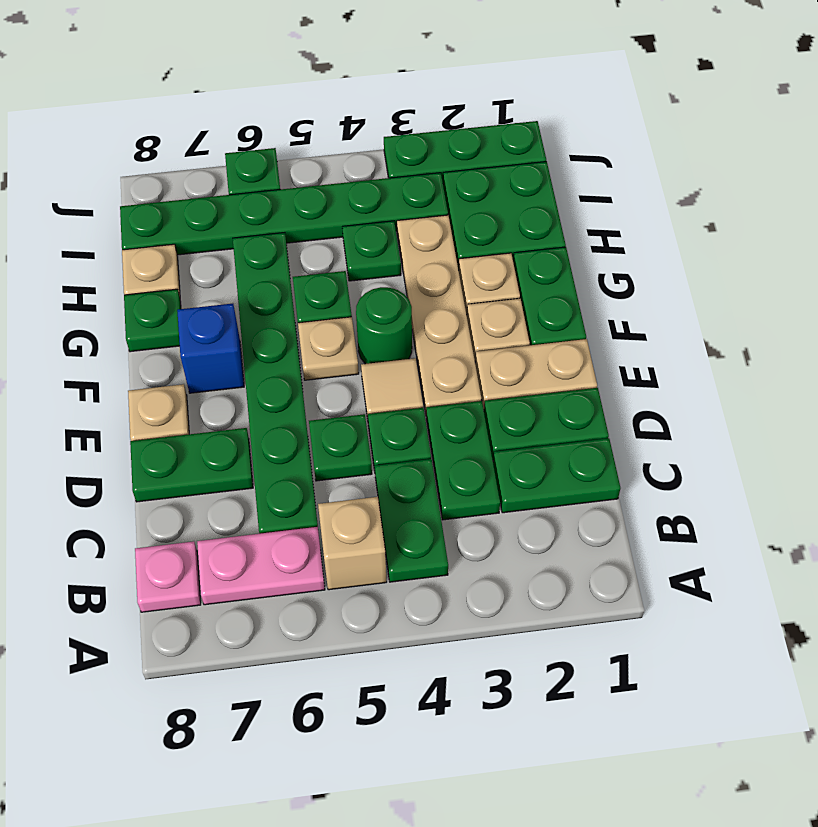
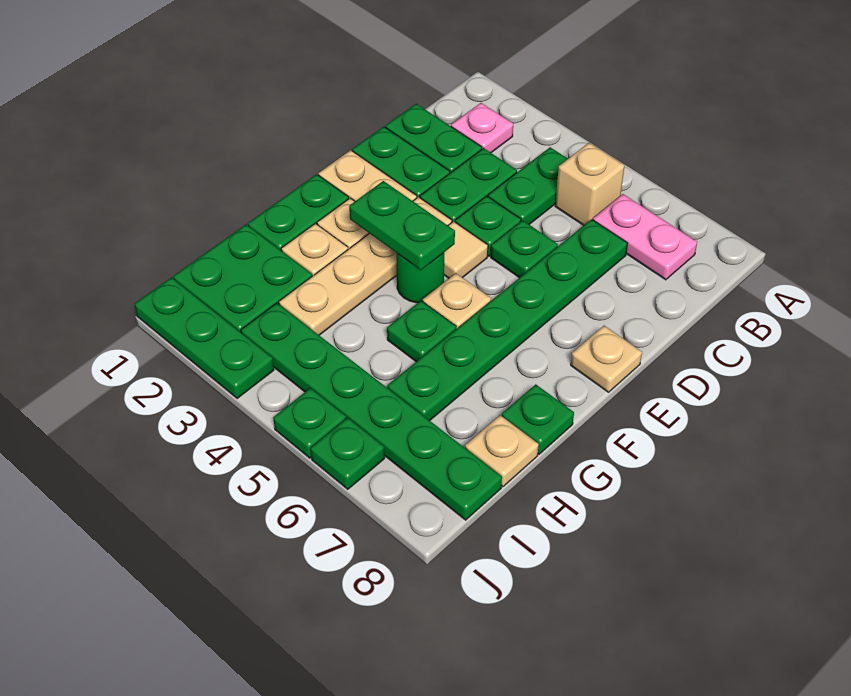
pink 1x1 plate [135,541,201,612] -> pink 1x1 plate moved to [451,103,513,153]
green 1x2 plate [130,428,253,502] -> green 1x2 plate moved to [349,181,455,270]
blue 1x1 brick [177,304,244,393] -> none
green 1x1 plate [342,221,401,281] -> green 1x1 plate moved to [273,388,346,458]

